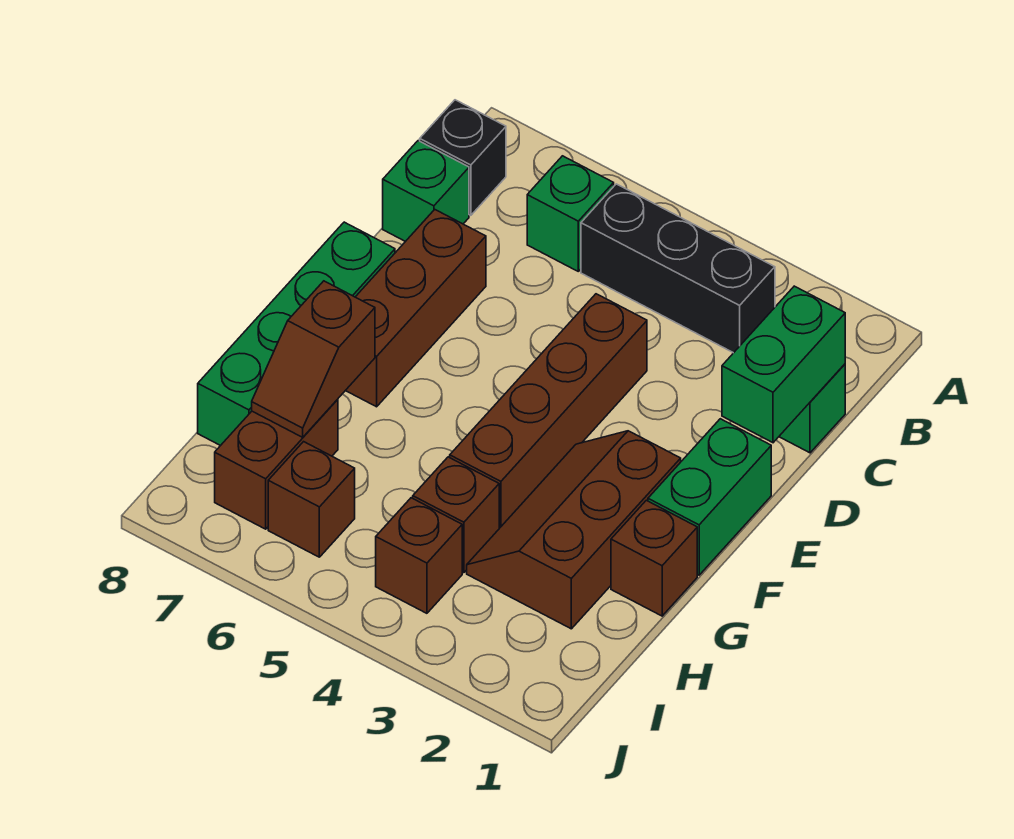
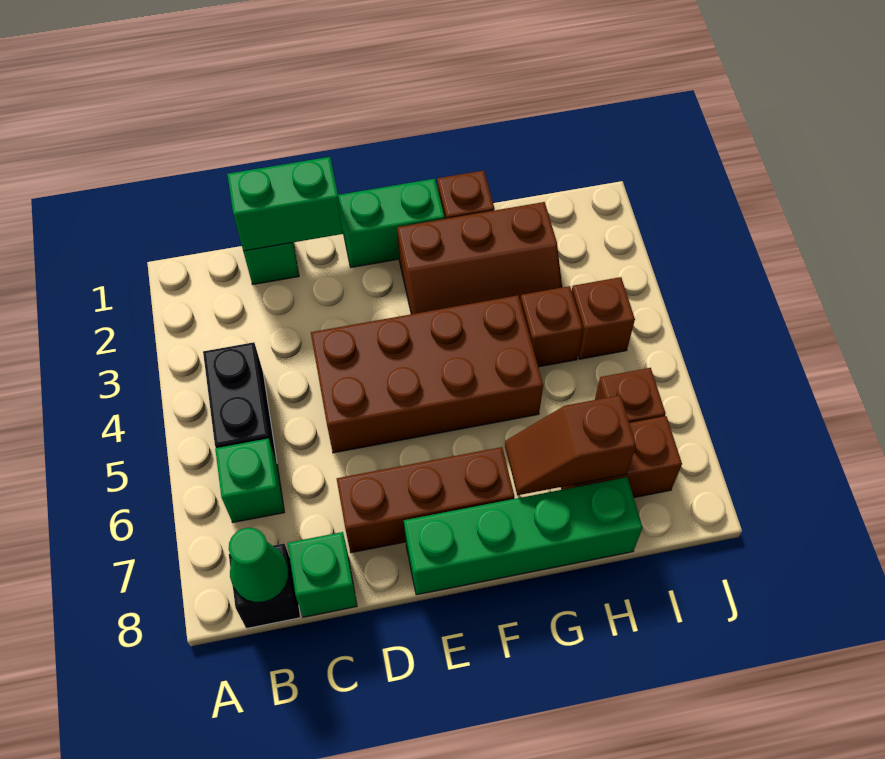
black 1x3 brick [581,184,775,353] -> black 1x2 brick [203,342,277,462]
none -> green 1x1 cone [229,528,289,602]
brown 1x4 brick [450,294,647,528] -> brown 2x4 brick [311,295,543,453]
brown 1x2 slope [252,281,375,437] -> brown 1x2 slope turned to [505,395,636,495]

